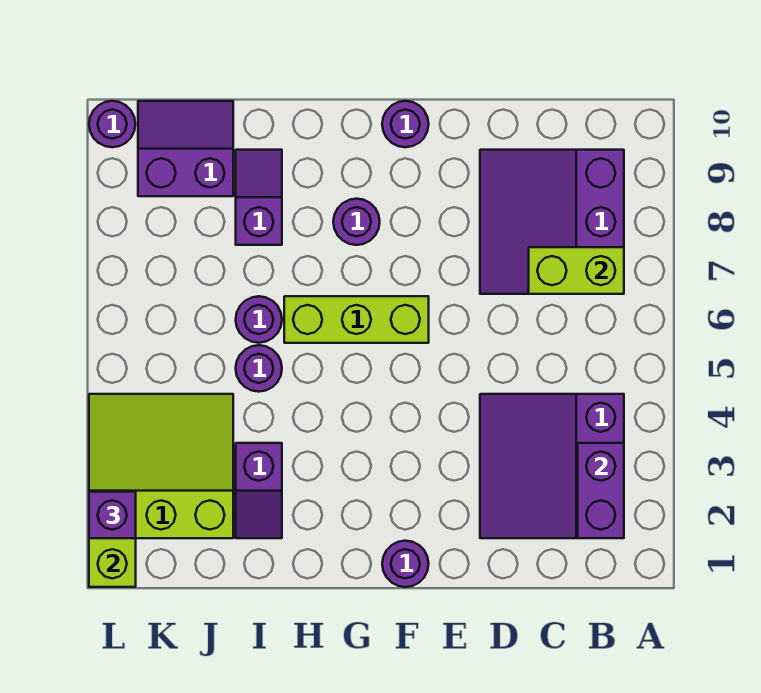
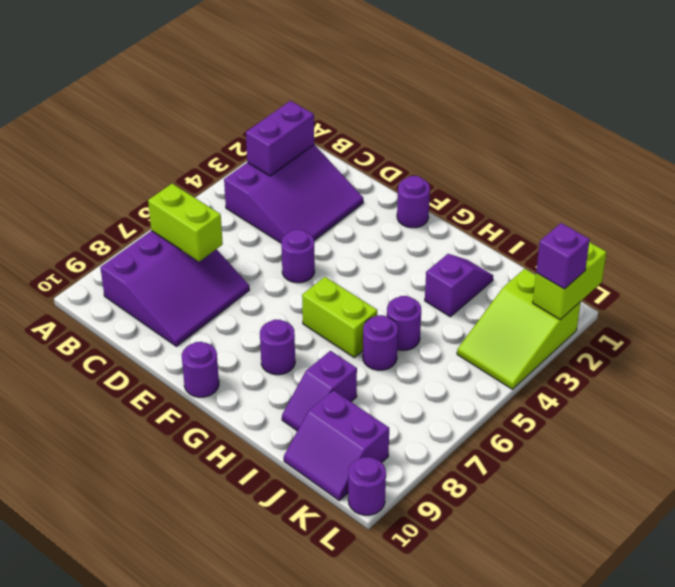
none -> purple 1x1 round brick [281,230,315,283]
lime 1x3 brick [284,296,429,343] -> lime 1x2 brick [302,277,377,357]
lime 3x3 slope [89,394,233,538] -> lime 2x3 slope [457,269,581,389]

